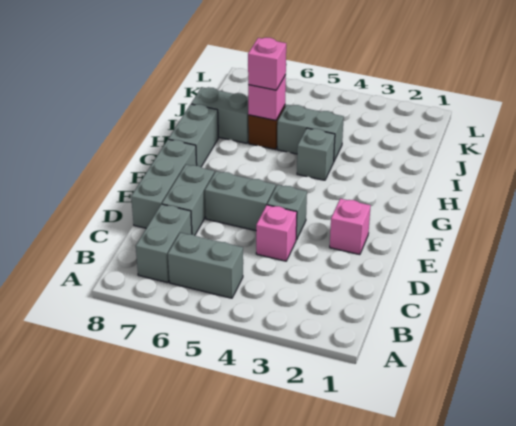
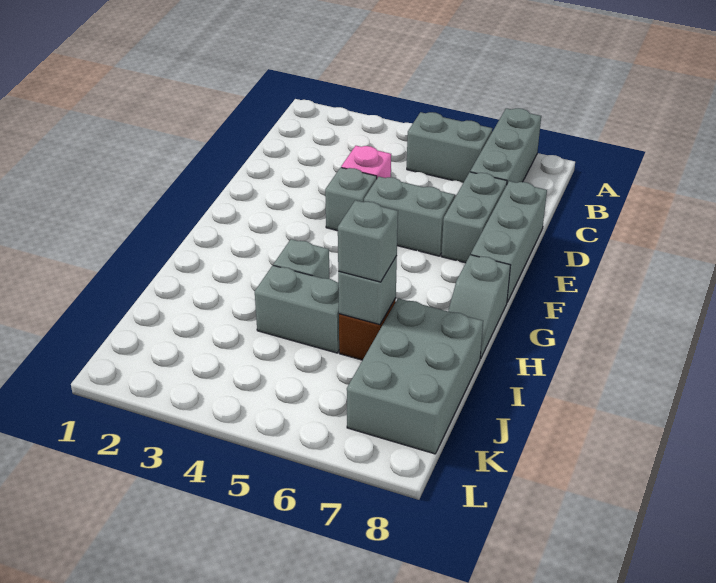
grey 1x2 brick [136,204,192,283] -> grey 1x3 brick [470,108,541,184]
pink 1x1 brick [330,199,371,255] -> none
grey 1x2 brick [168,104,218,167] -> grey 1x2 slope [448,255,510,359]
pink 1x1 brick [248,75,286,120] -> grey 1x1 brick [338,256,397,325]
pink 1x1 brick [248,37,286,90] -> grey 1x1 brick [338,200,398,282]
grey 1x2 brick [191,87,249,143] -> grey 2x3 brick [347,298,483,454]

